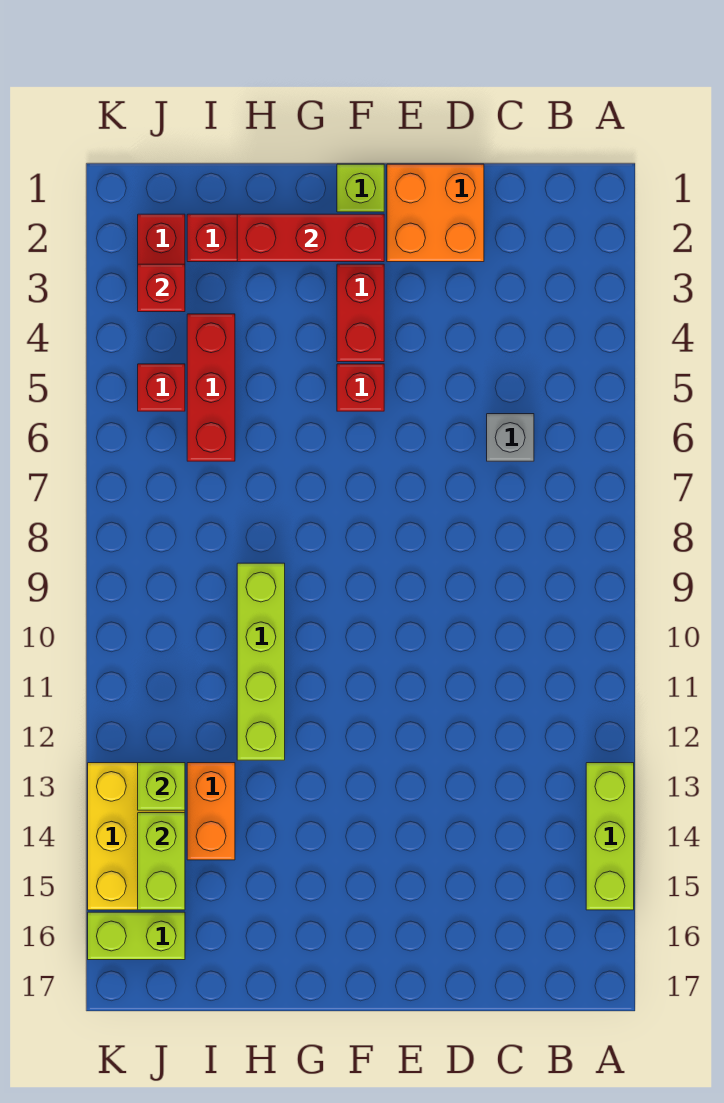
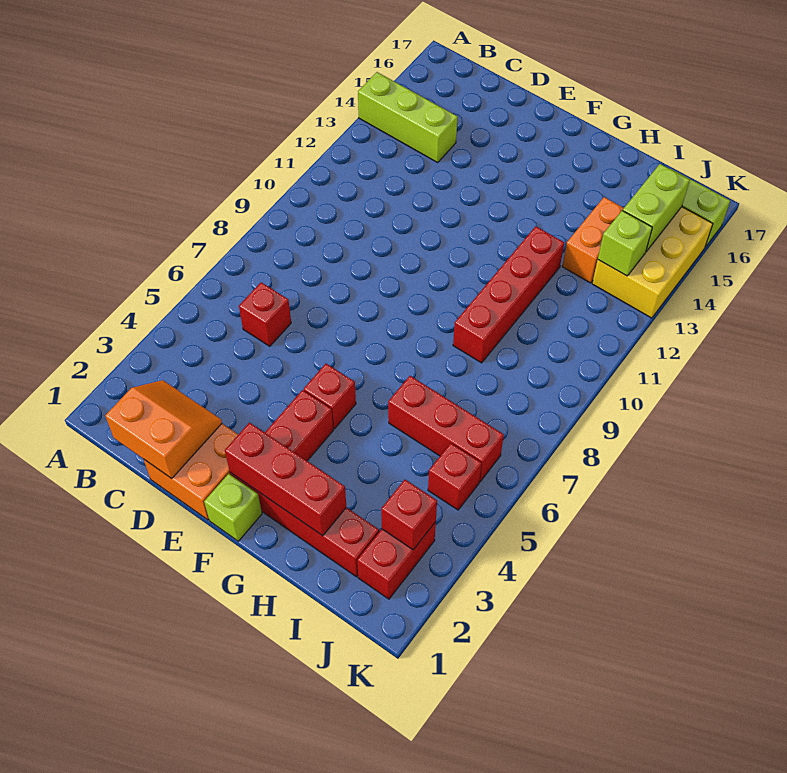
lime 1x3 brick [586,763,634,910] -> lime 1x3 brick turned to [358,72,458,162]
none -> orange 2x2 slope [105,380,222,478]
grey 1x1 brick [487,414,534,461] -> red 1x1 brick [239,282,291,346]
lime 1x4 brick [237,563,285,760] -> red 1x4 brick [453,226,564,363]
red 1x3 brick [187,314,235,461] -> red 1x3 brick turned to [388,376,504,482]

